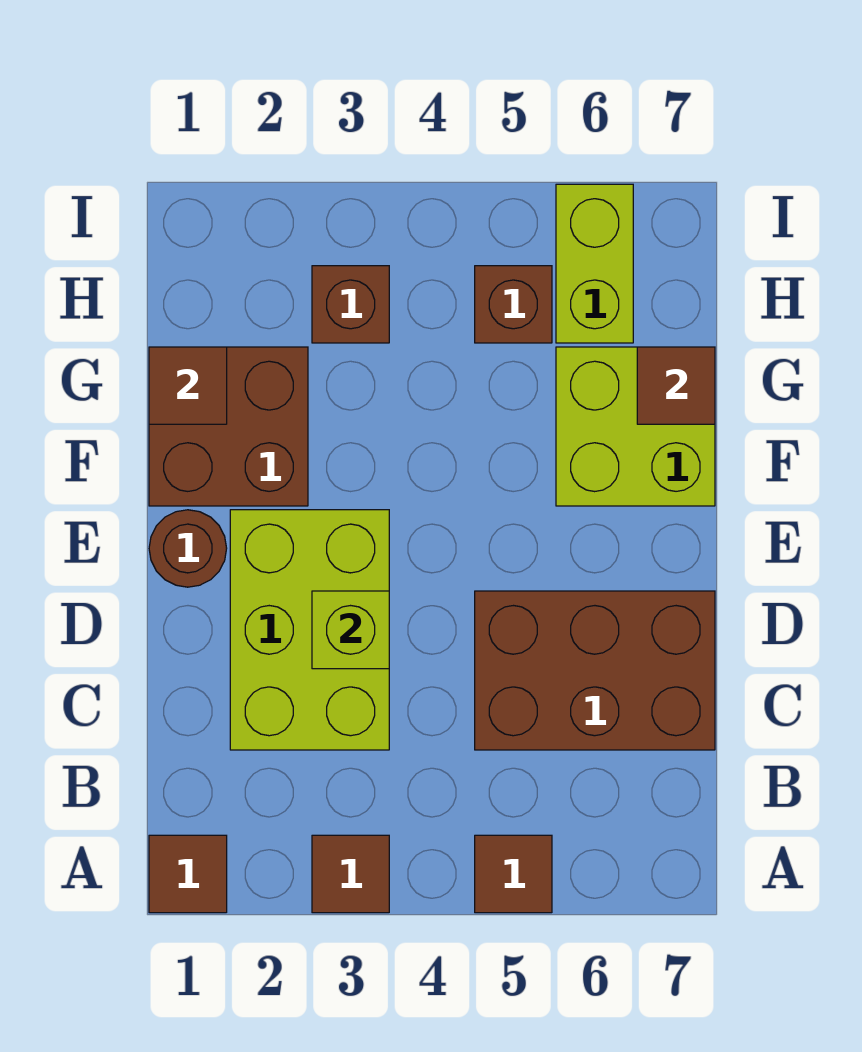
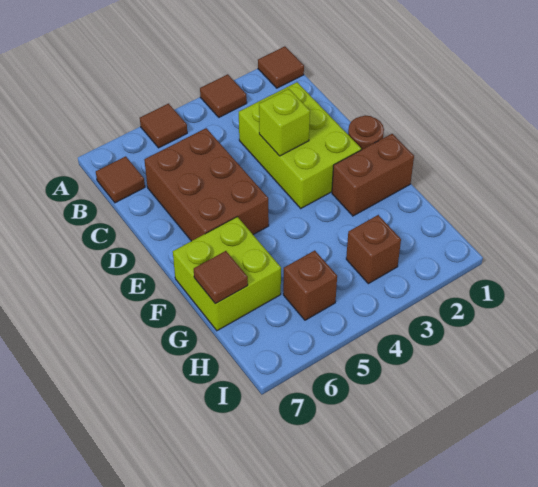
brown 2x3 brick [475,591,715,750] -> brown 2x3 brick turned to [144,128,269,241]
brown 2x2 brick [149,347,308,506] -> brown 1x2 brick [332,134,414,216]
brown 1x1 tile [149,347,227,424] -> brown 1x1 tile moved to [96,156,145,203]
lime 1x2 brick [556,184,633,343] -> none

